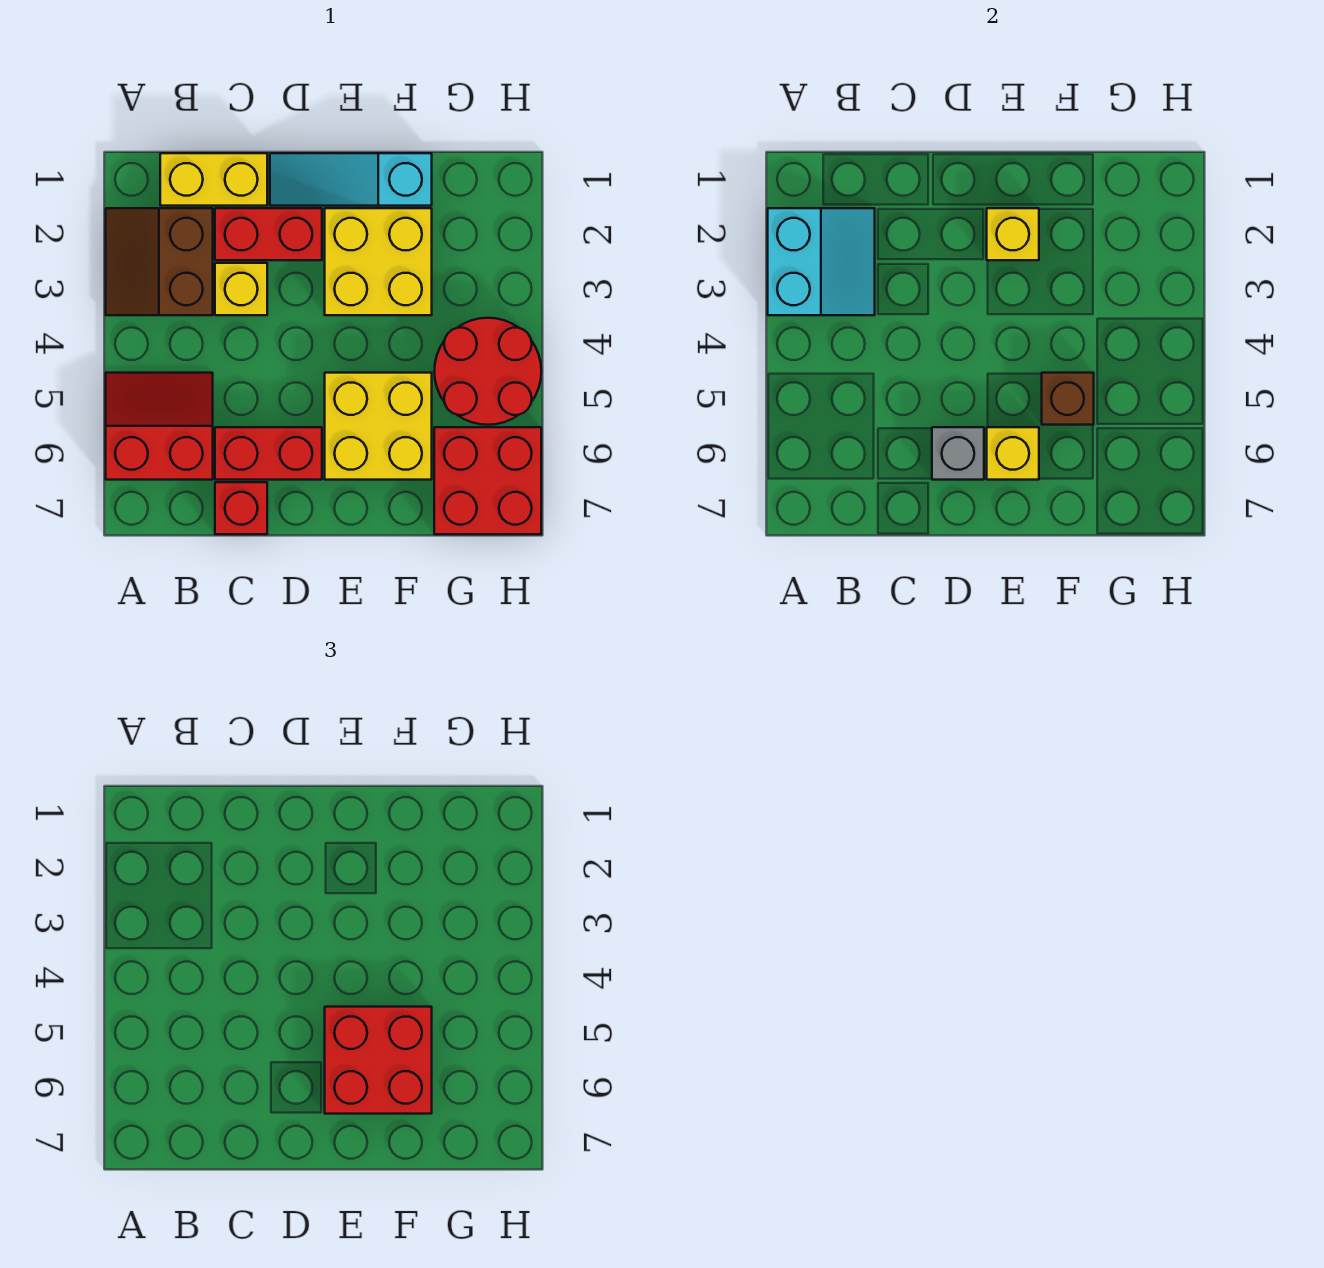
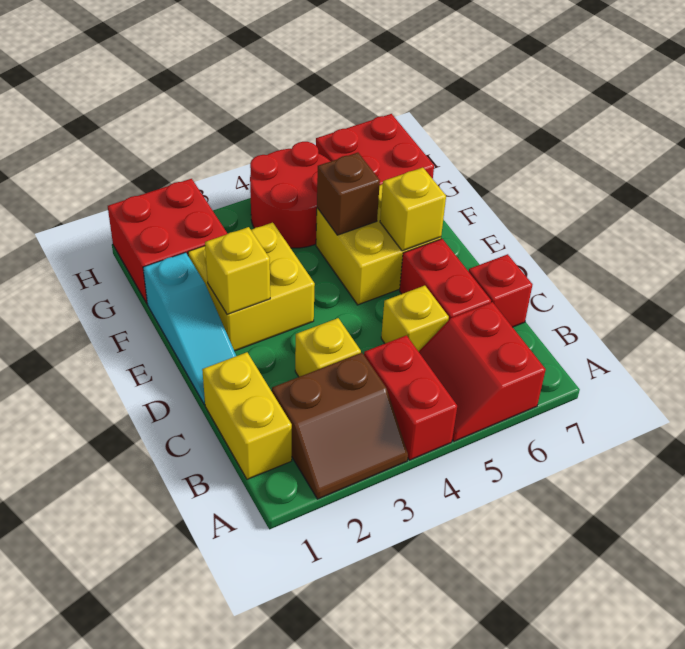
cyan 2x2 slope [768,208,875,315] -> none
red 1x2 brick [215,208,322,260] -> red 1x2 brick moved to [364,335,457,460]
none -> yellow 1x1 brick [381,286,449,352]
grey 1x1 brick [932,427,984,480] -> none
red 2x2 brick [325,1007,432,1114] -> red 2x2 brick moved to [108,179,228,303]

